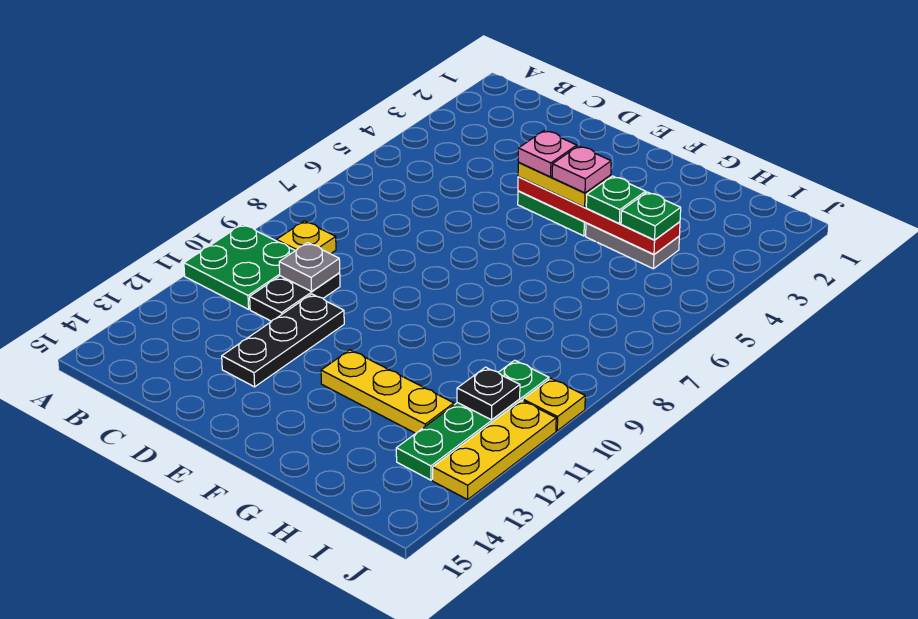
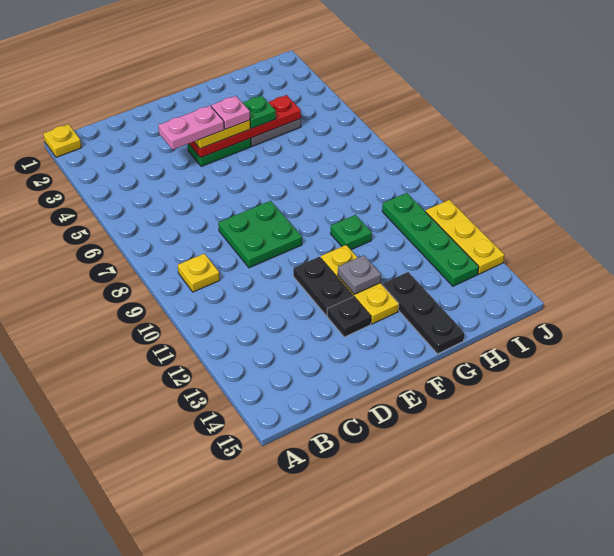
green 2x2 plate [184,224,295,309] -> green 2x2 plate moved to [218,201,302,268]
black 1x2 plate [250,273,340,321] -> black 1x2 plate moved to [293,257,353,316]
grey 1x1 plate [279,243,340,292] -> grey 1x1 plate moved to [338,255,381,294]
black 1x3 plate [222,294,344,387] -> black 1x3 plate moved to [383,272,464,354]
pink 1x1 plate [518,130,577,177] -> pink 1x2 plate [158,106,224,150]
yellow 1x3 plate [321,350,454,433] -> yellow 1x3 plate turned to [321,245,399,324]
green 1x1 plate [621,192,681,240] -> green 1x1 plate moved to [331,215,372,250]
black 1x1 plate [457,367,520,420] -> black 1x1 plate moved to [327,297,371,337]
yellow 1x1 plate [523,378,585,431] -> yellow 1x1 plate moved to [43,124,82,157]

